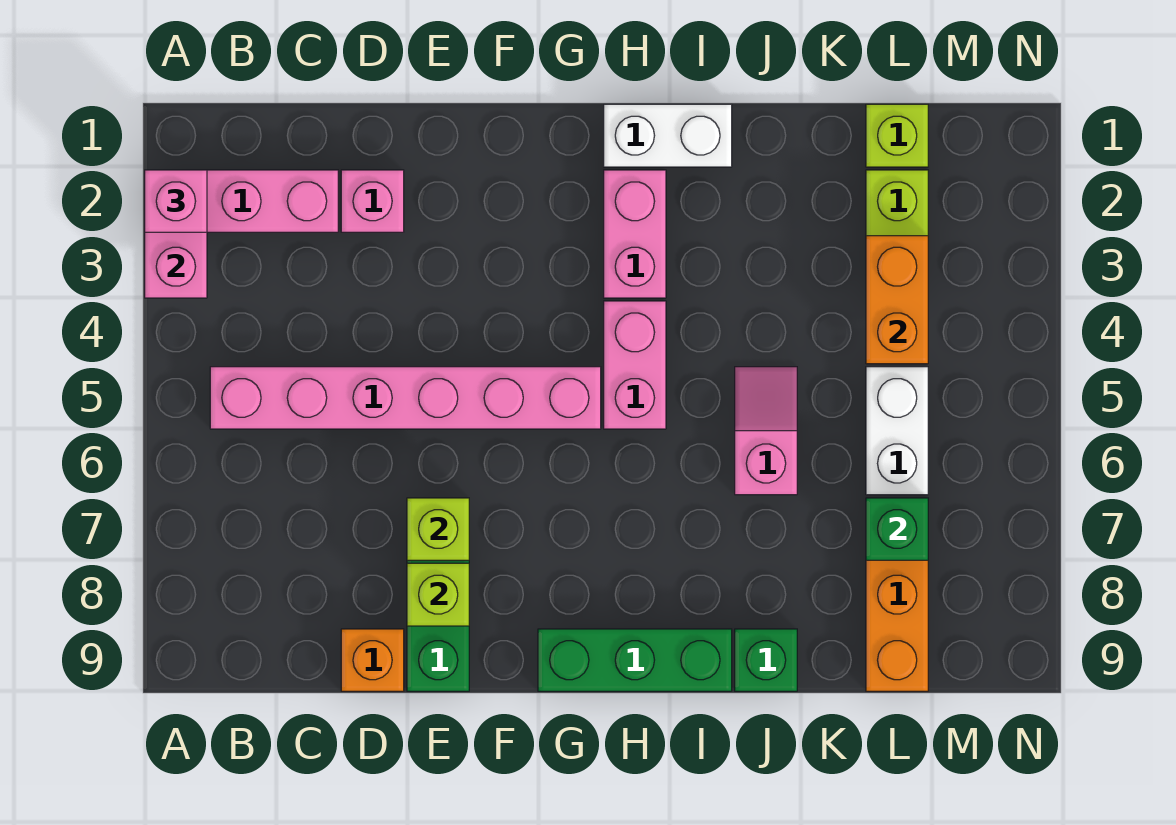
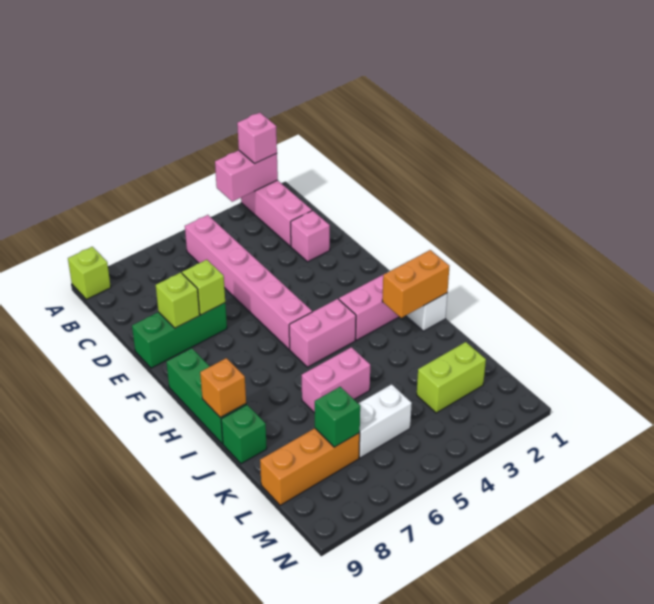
orange 1x1 brick [341,629,404,691] -> orange 1x1 brick moved to [200,358,246,417]
pink 1x2 slope [735,367,797,495] -> pink 1x2 brick [302,347,370,413]
lime 1x1 brick [866,104,928,167] -> lime 1x1 brick moved to [68,247,111,299]
orange 1x2 brick [866,236,928,364] -> orange 1x2 brick moved to [382,250,449,318]

